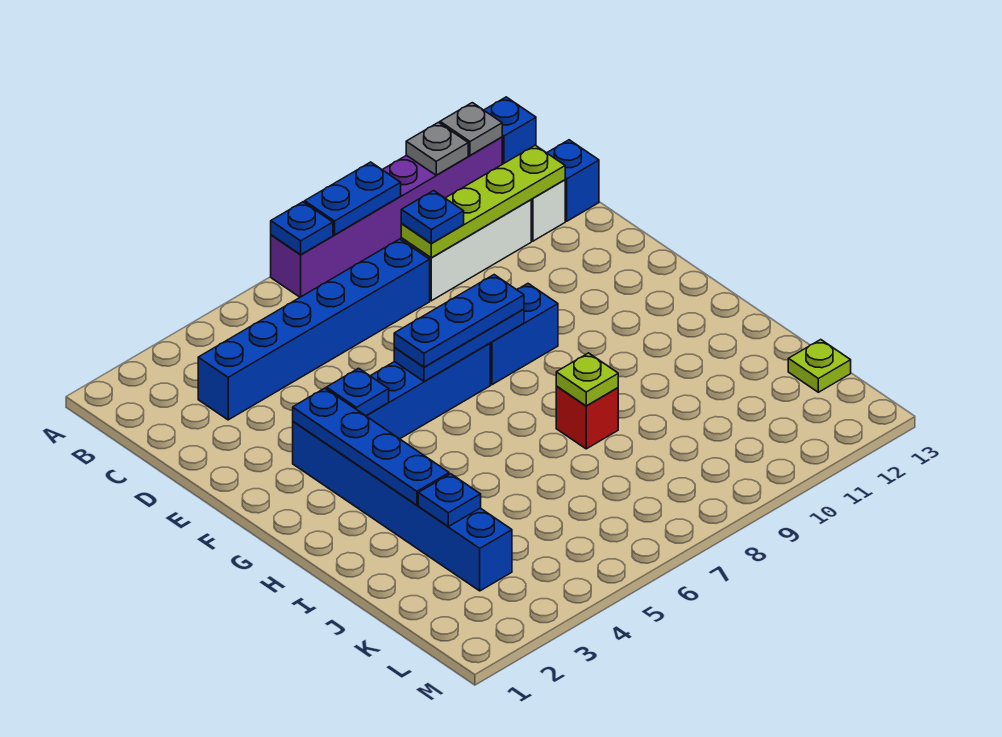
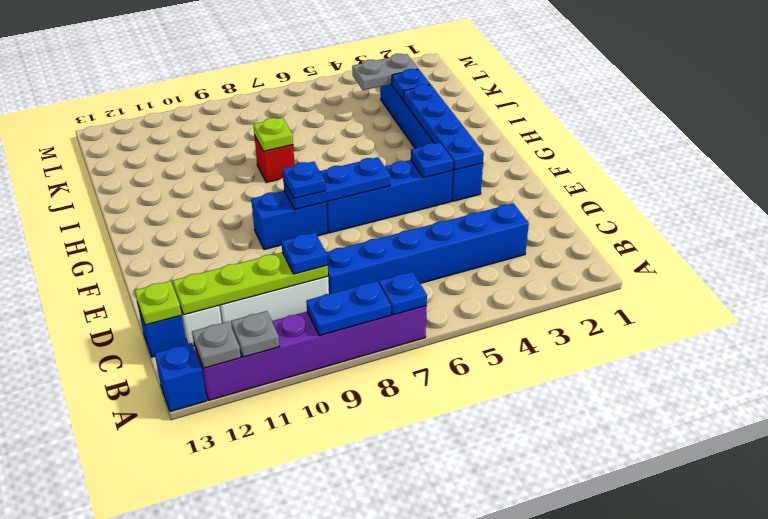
blue 1x3 plate [394,275,524,367] -> blue 1x1 plate [283,161,325,199]
none -> grey 1x2 plate [352,54,418,90]
lime 1x1 plate [788,340,851,392] -> lime 1x1 plate moved to [135,281,181,325]

